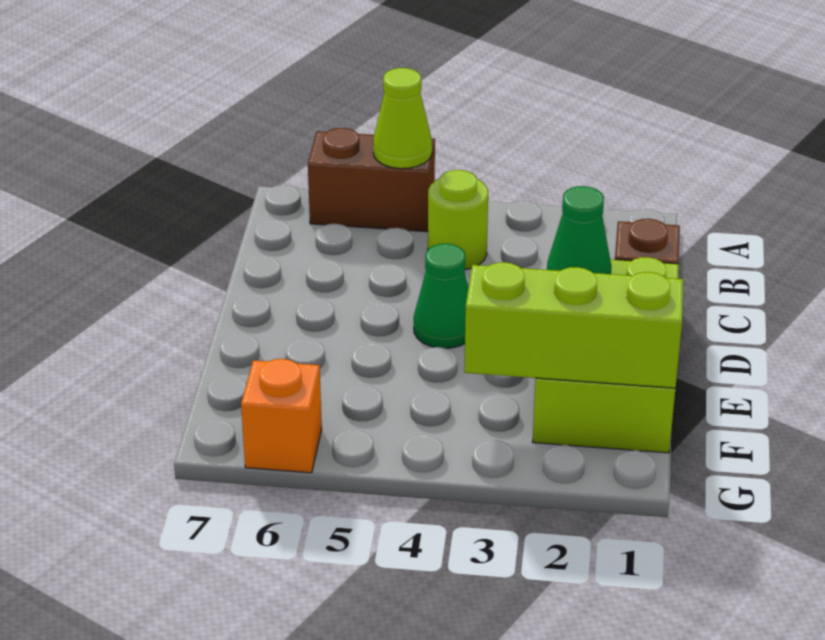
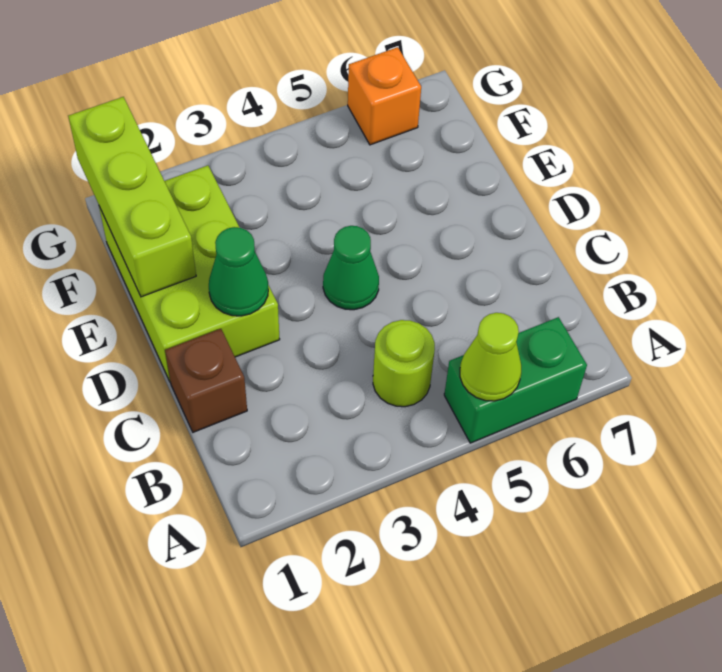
brown 1x2 brick [308,128,435,232] -> green 1x2 brick [444,317,587,443]
lime 1x3 brick [464,262,683,388] -> lime 1x3 brick turned to [68,97,196,297]

